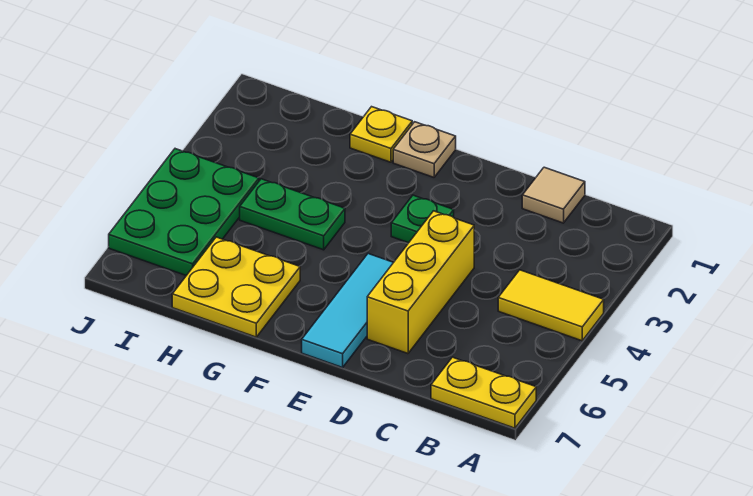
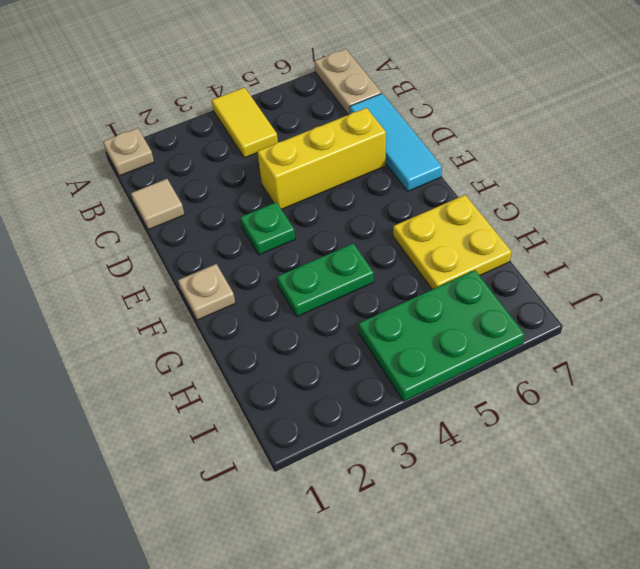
none -> tan 1x1 plate [103,128,154,176]
yellow 1x2 plate [431,357,536,428] -> tan 1x2 plate [314,49,381,115]
cyan 1x3 tile [302,254,394,368] -> cyan 1x3 tile turned to [350,94,442,191]
yellow 1x1 plate [350,107,412,162] -> none
green 1x2 plate [240,179,345,250] -> green 1x2 plate turned to [277,243,374,317]

